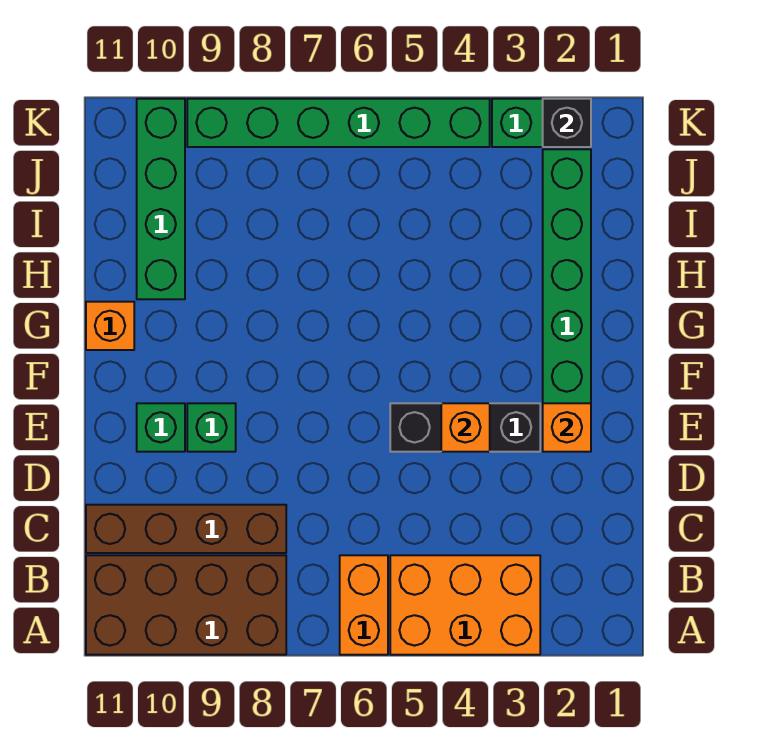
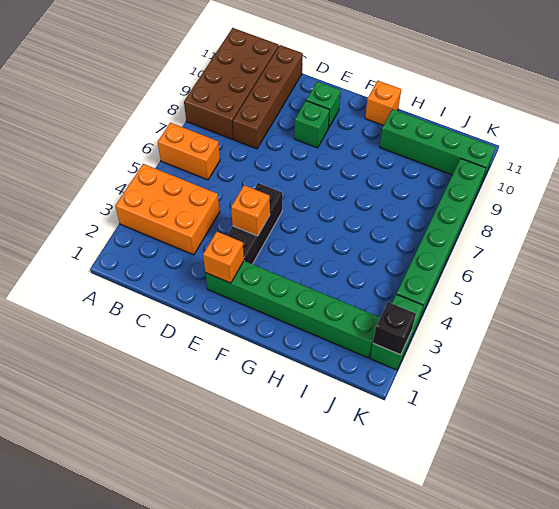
orange 2x3 brick [390,555,540,655] -> orange 2x3 brick turned to [115,164,219,255]

